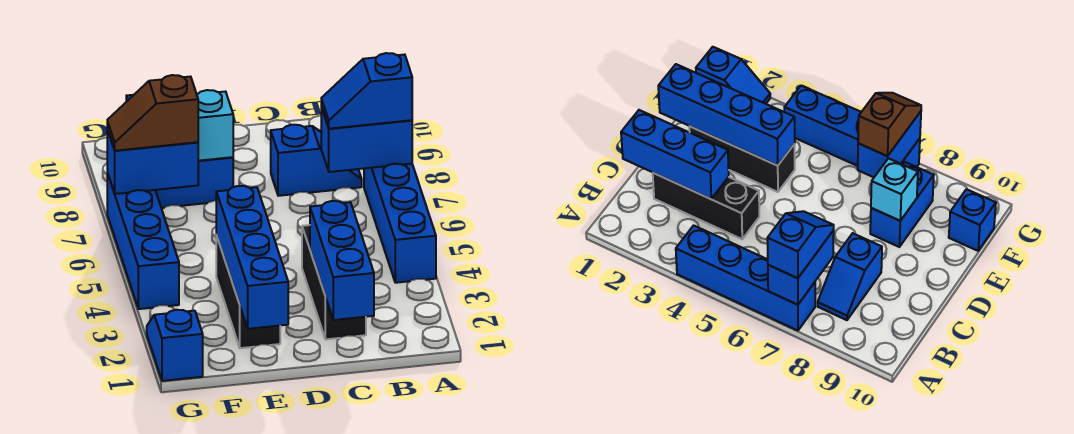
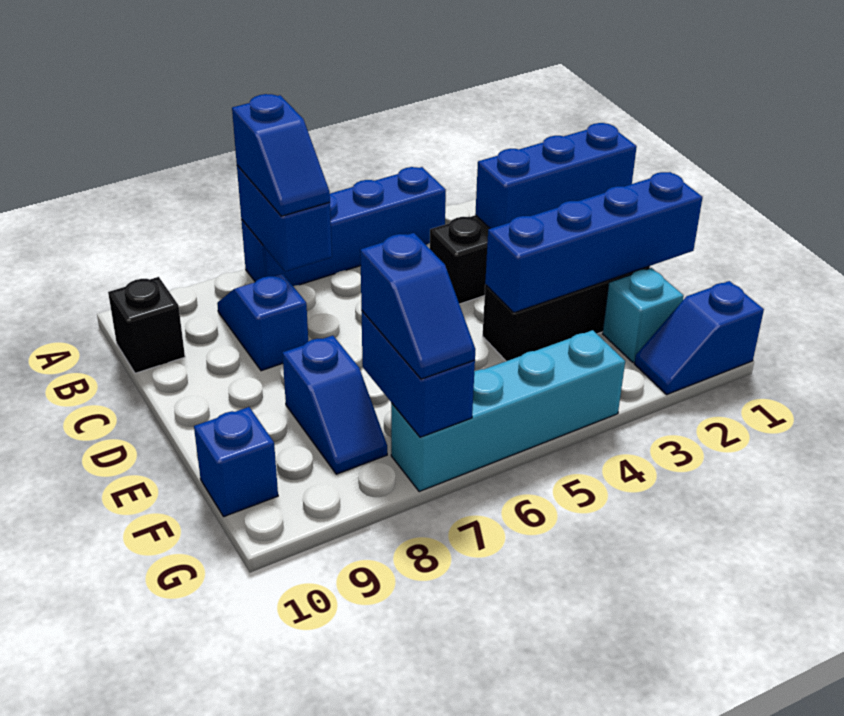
none -> black 1x1 brick [108,277,185,373]
blue 1x2 brick [156,157,233,208] -> blue 1x2 slope [282,336,387,474]
cyan 1x1 brick [197,90,233,161] -> cyan 1x1 brick moved to [603,268,683,363]
brown 1x2 slope [107,75,198,151] -> blue 1x2 slope [360,233,475,379]
blue 1x4 brick [107,173,179,309] -> cyan 1x4 brick [391,330,625,492]

